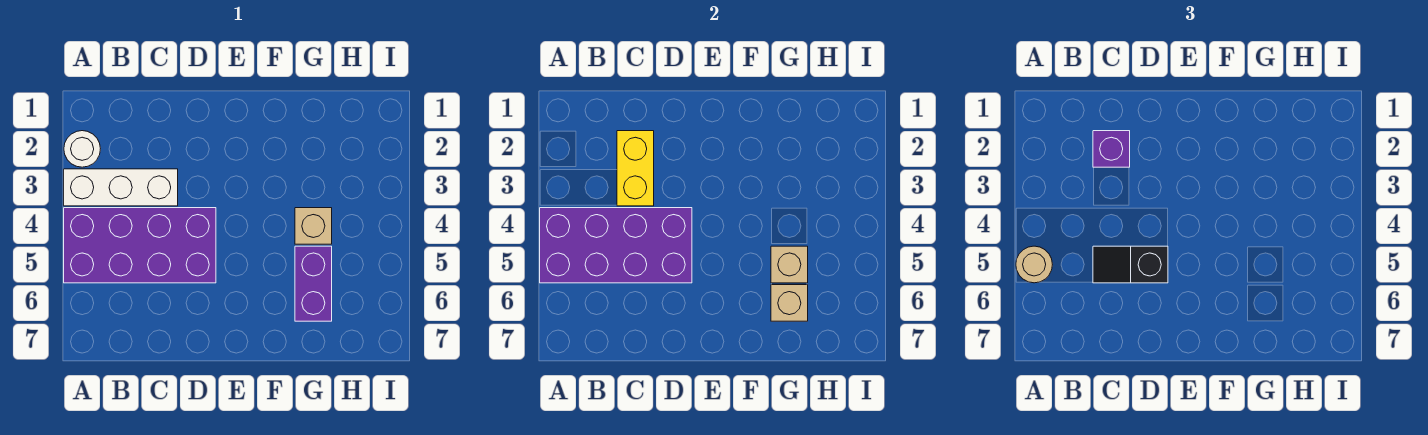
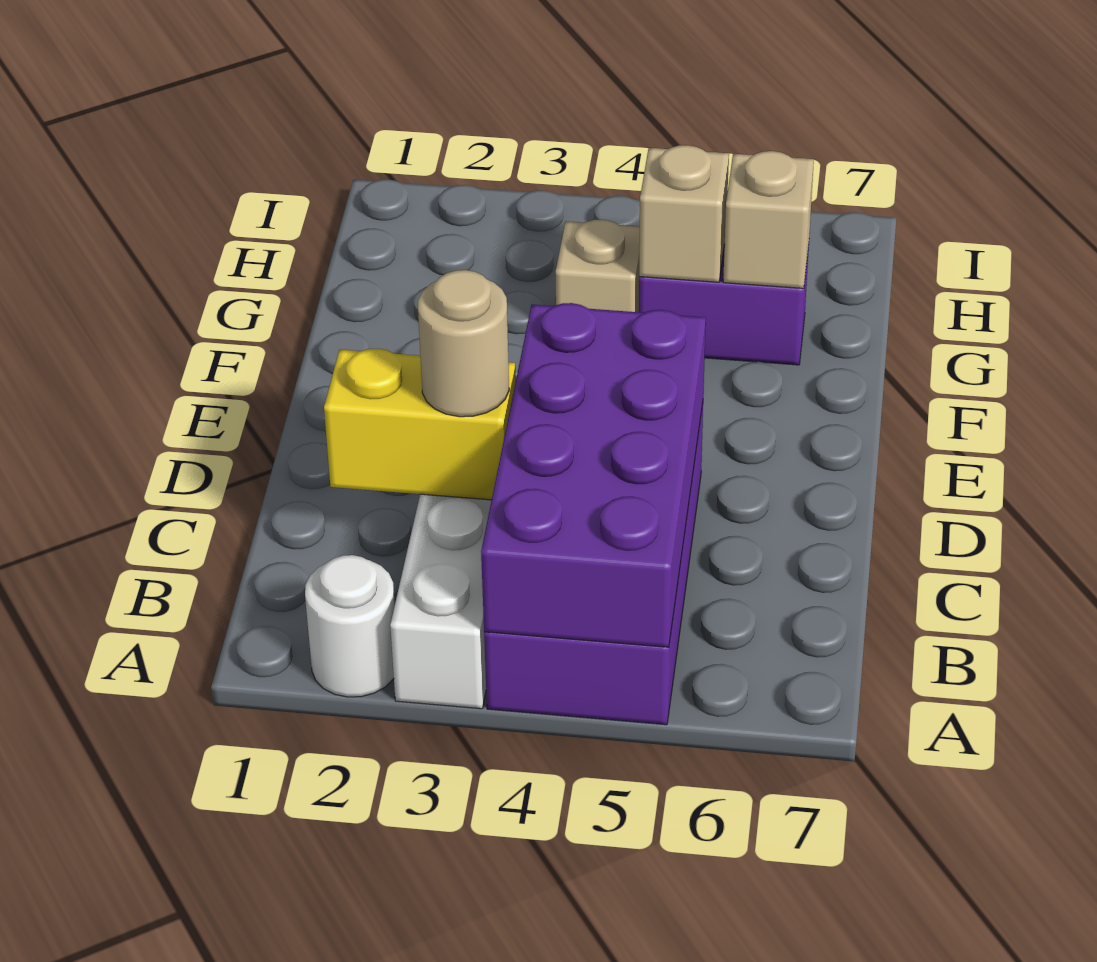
tan 1x1 round brick [1016,246,1052,283] -> tan 1x1 round brick moved to [418,270,509,417]
purple 1x1 brick [1093,131,1130,167] -> none
black 1x2 slope [1093,246,1168,283] -> none

